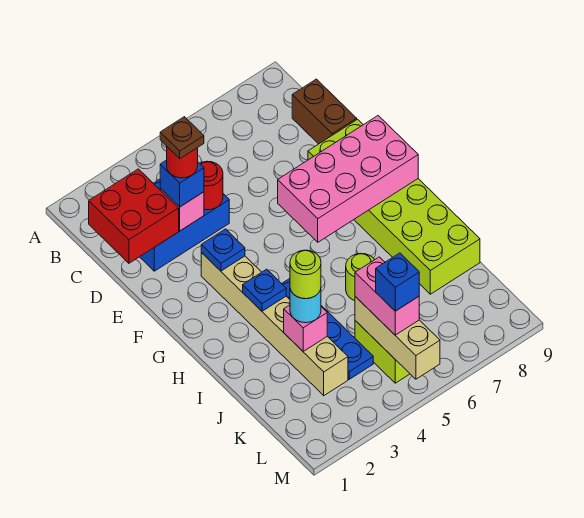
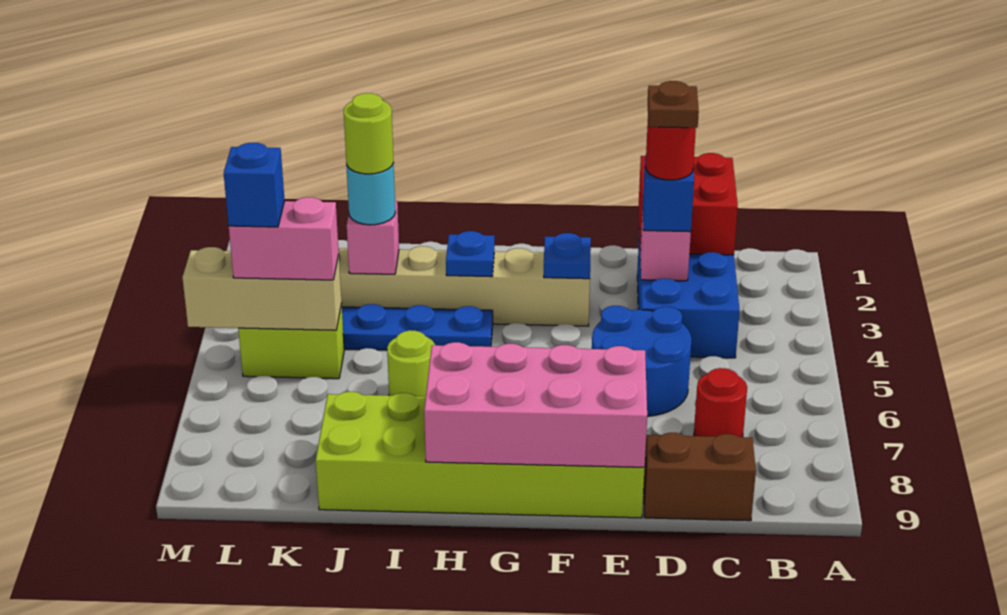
red 1x1 round brick [200,161,223,210] -> red 1x1 round brick moved to [694,368,747,437]
none -> blue 2x2 round brick [592,306,692,416]
pink 2x4 brick [278,116,418,242] -> pink 2x4 brick turned to [424,342,647,467]

